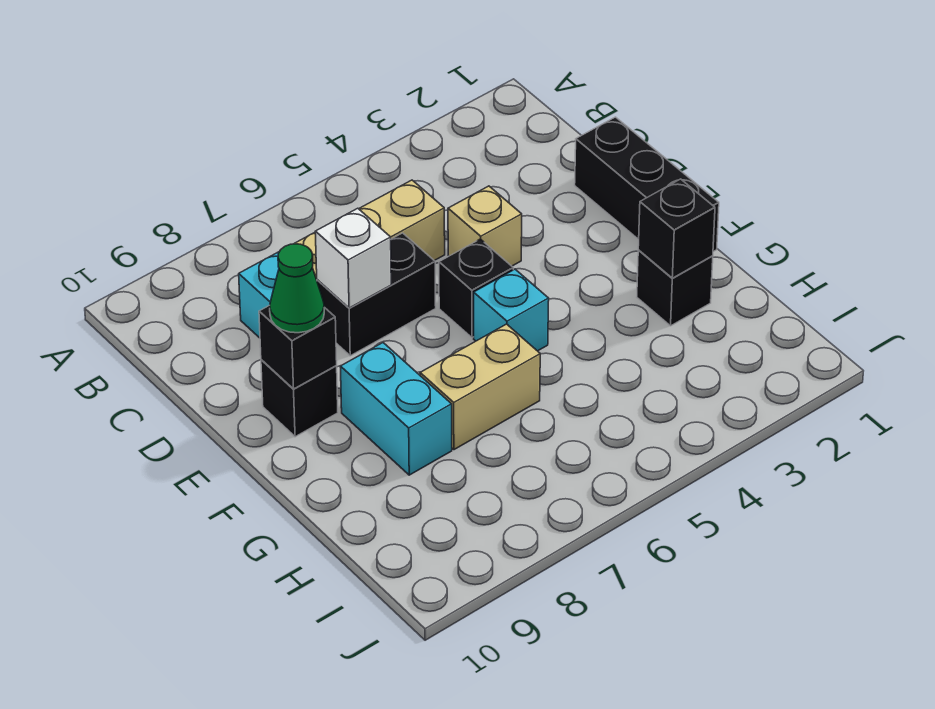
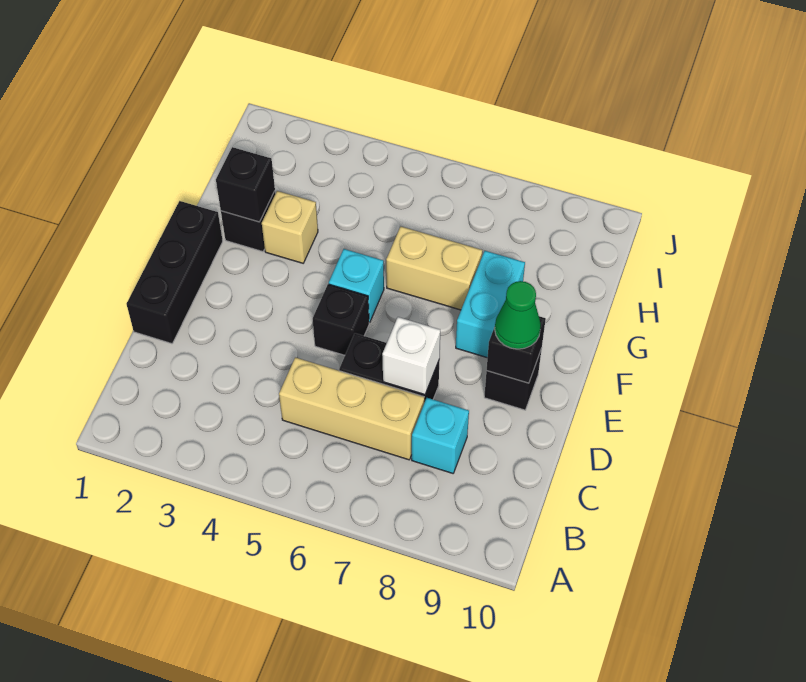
tan 1x1 brick [448,186,522,266] -> tan 1x1 brick moved to [262,191,318,263]

